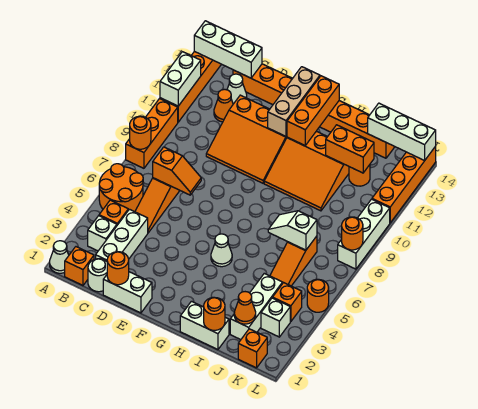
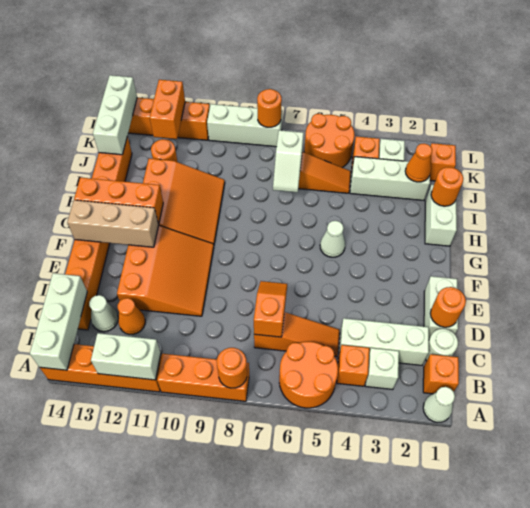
orange 1x2 brick [326,125,374,173] -> orange 1x2 brick moved to [150,80,185,139]
orange 1x1 round brick [307,279,329,312] -> orange 2x2 round brick [304,114,355,168]

